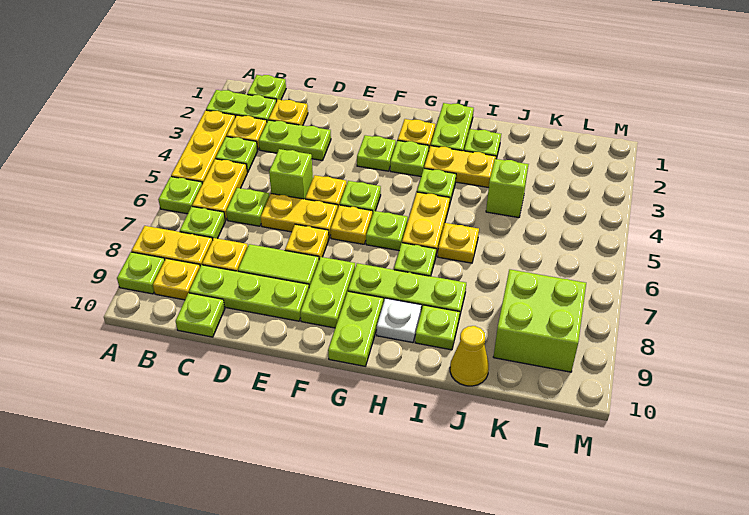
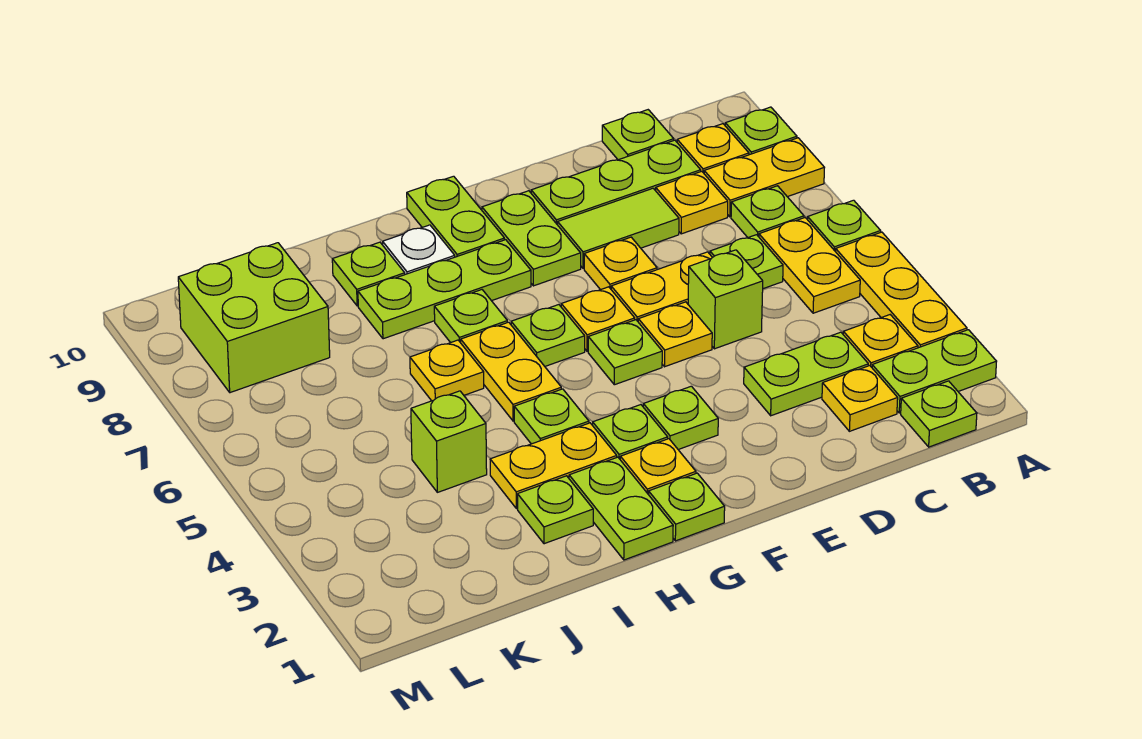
lime 1x1 plate [216,137,258,173] -> lime 1x1 plate moved to [649,473,725,541]
yellow 1x1 cone [450,326,489,386] -> none

